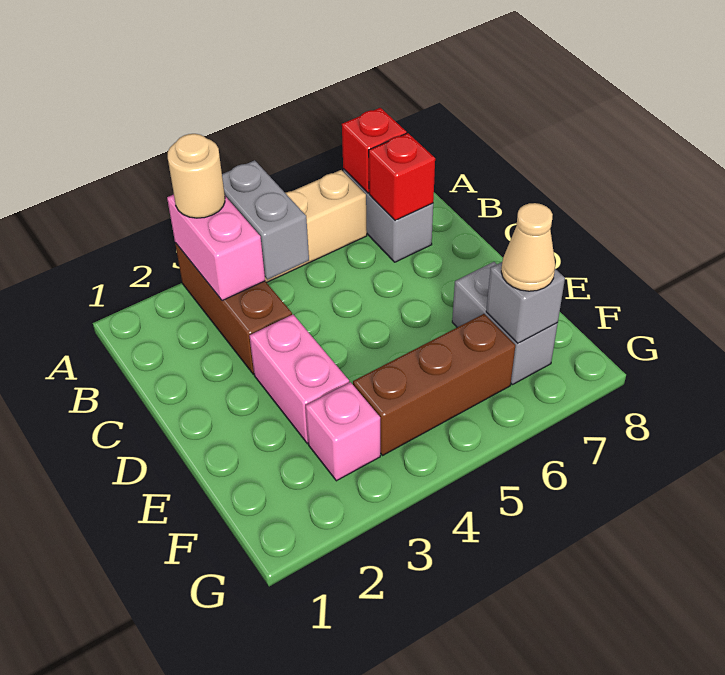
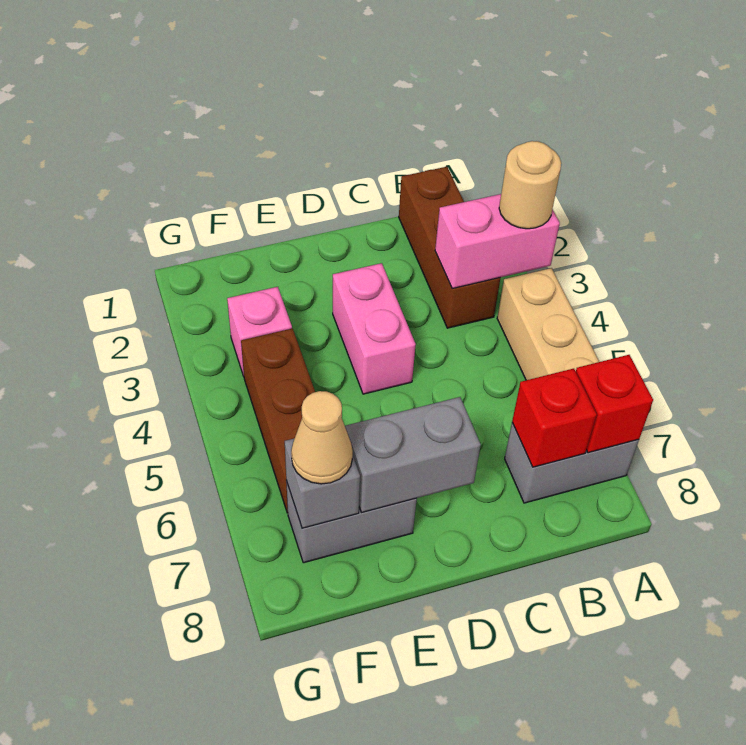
brown 1x3 brick [175,243,292,374] -> brown 1x3 brick turned to [399,167,500,328]
grey 1x2 brick [222,160,309,280] -> grey 1x2 brick moved to [345,397,481,512]
pink 1x2 brick [250,315,349,443] -> pink 1x2 brick turned to [333,263,416,394]

